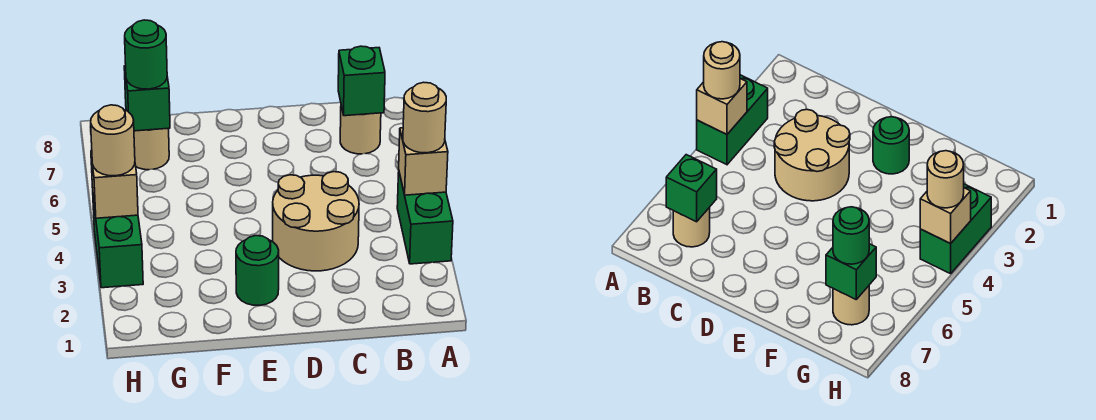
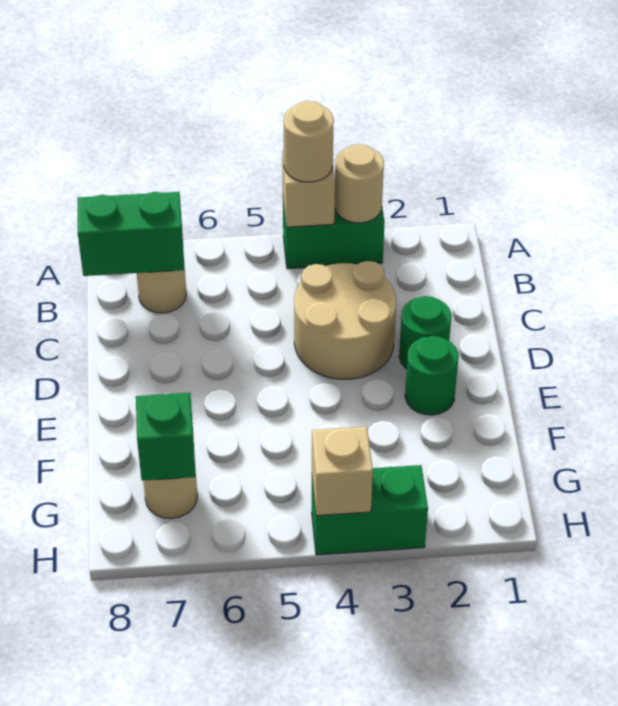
green 1x1 brick [338,46,385,116] -> green 1x2 brick [78,192,184,276]
green 1x1 round brick [125,20,167,89] -> green 1x1 round brick moved to [399,296,451,369]
tan 1x1 round brick [91,105,135,176] -> tan 1x1 round brick moved to [335,144,384,223]

